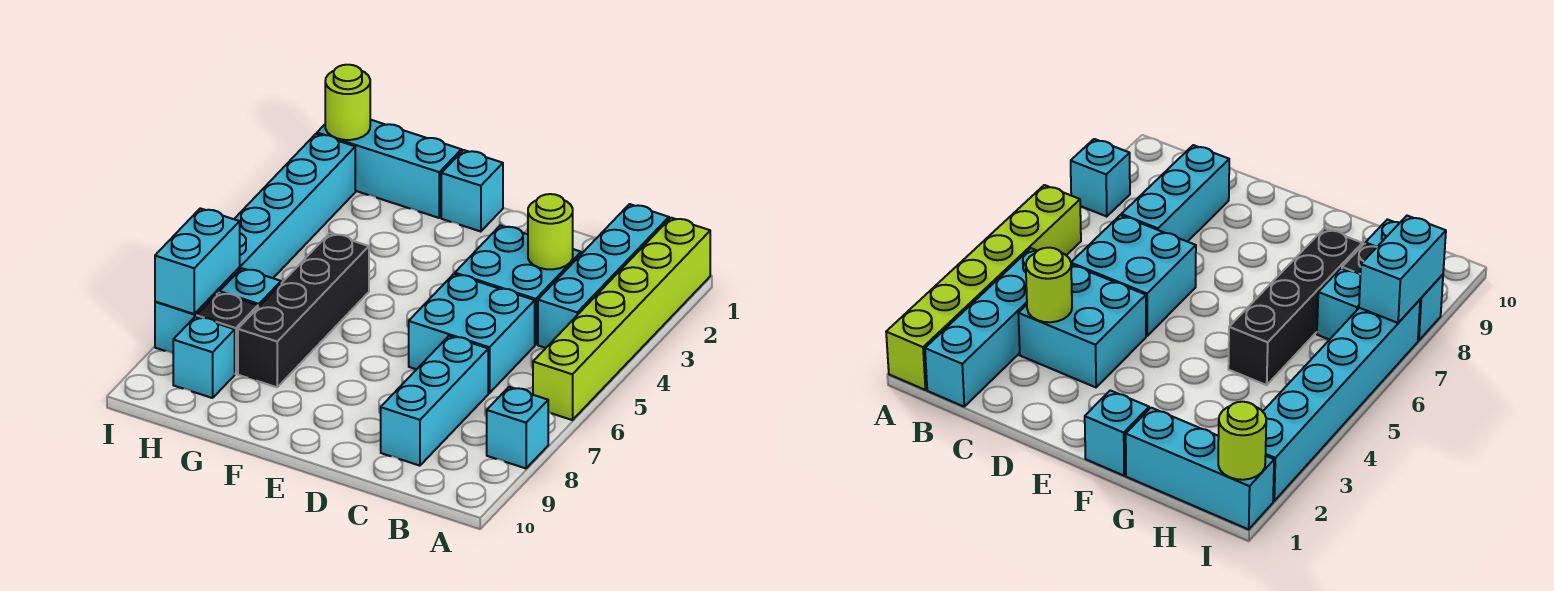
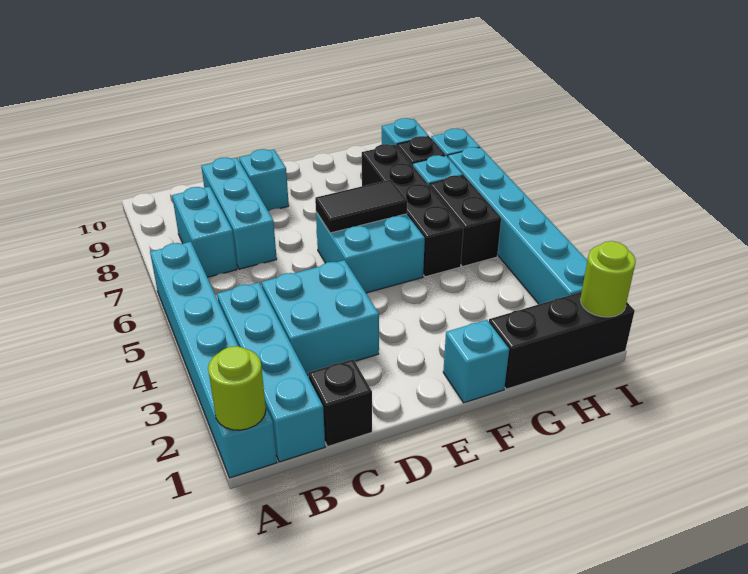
lime 1x6 brick [533,218,710,420] -> cyan 1x6 brick [150,242,277,478]
cyan 1x1 brick [487,387,548,468] -> cyan 1x1 brick moved to [239,149,289,211]
none -> black 1x1 brick [308,359,372,446]
lime 1x1 round brick [528,194,573,269] -> lime 1x1 round brick moved to [208,346,266,430]
cyan 2x2 brick [409,274,535,393] -> cyan 2x2 brick moved to [316,212,425,293]
none -> black 1x2 tile [315,180,407,233]
cyan 1x3 brick [317,120,462,218] -> black 1x3 brick [489,292,635,389]
none -> black 1x2 brick [429,175,501,267]
cyan 1x2 brick [155,208,240,314] -> cyan 1x2 brick moved to [172,187,237,277]

